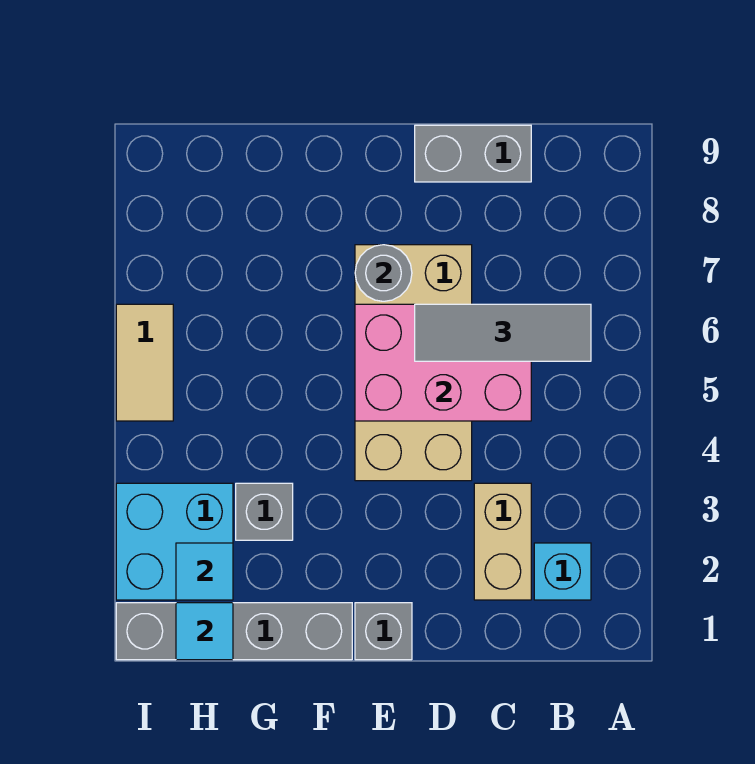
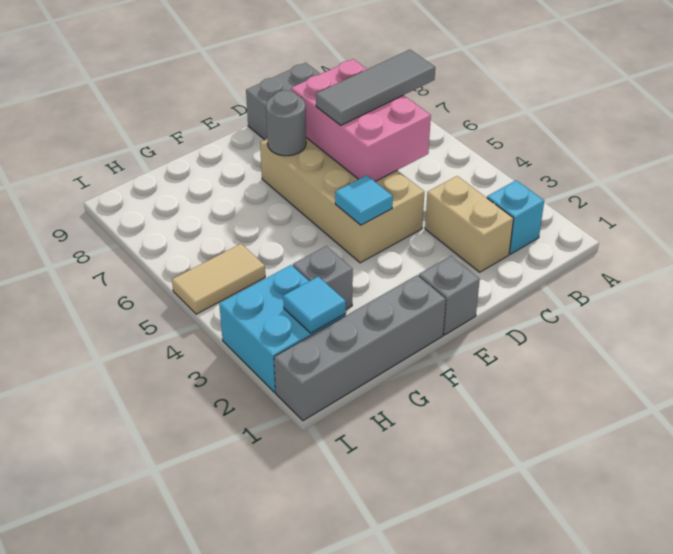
pink 2x3 brick [355,304,531,421] -> pink 2x3 brick turned to [291,59,431,181]
cyan 1x1 tile [176,603,233,660] -> cyan 1x1 tile moved to [335,175,393,225]
tan 1x2 tile [116,304,173,421] -> tan 1x2 tile turned to [172,244,265,314]

